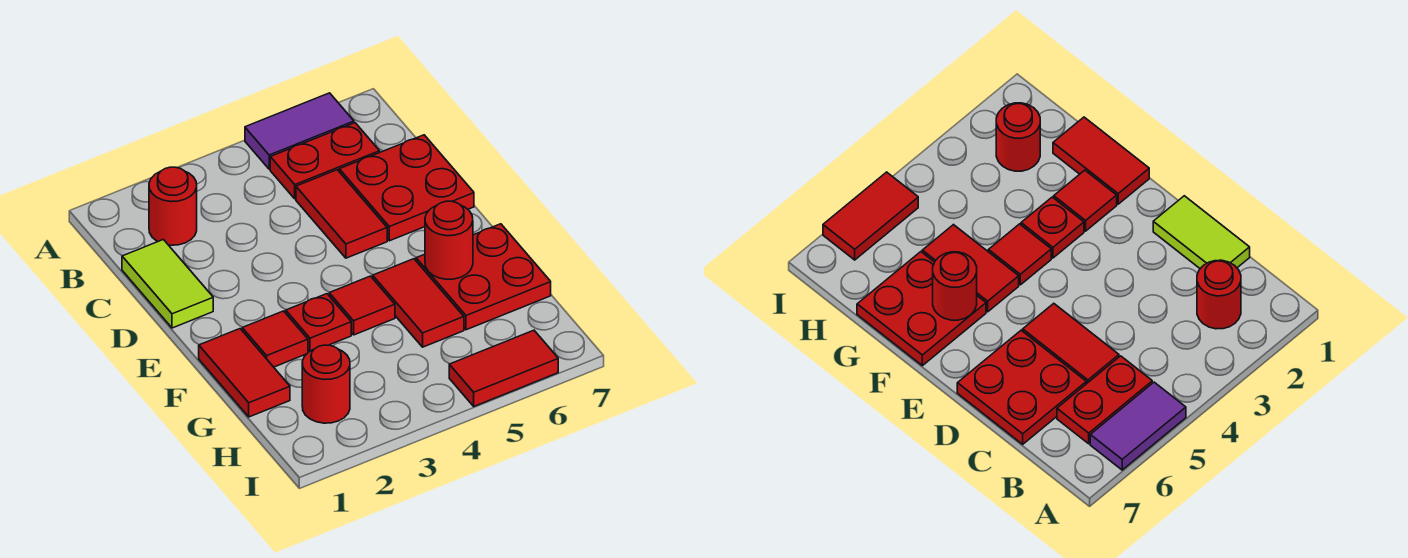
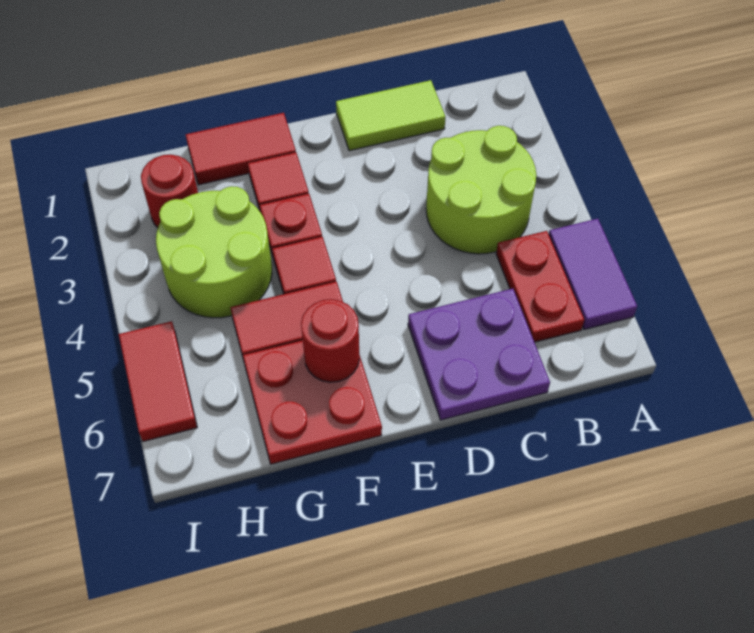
red 1x1 round brick [149,167,197,245] -> none
none -> lime 2x2 round brick [426,126,536,254]
red 1x2 tile [296,170,387,258] -> none
red 2x2 plate [339,135,474,241] -> purple 2x2 plate [408,289,550,420]
none -> lime 2x2 round brick [156,186,272,318]

